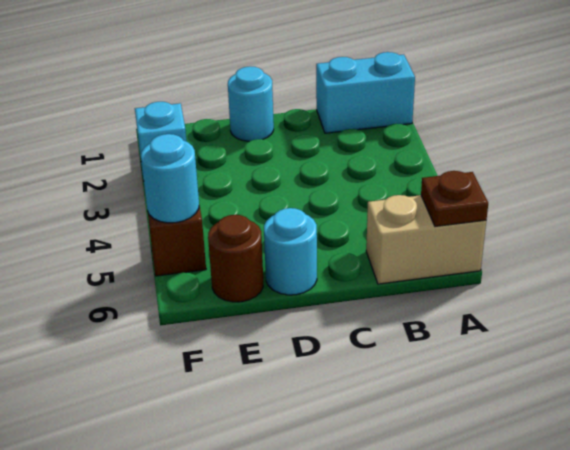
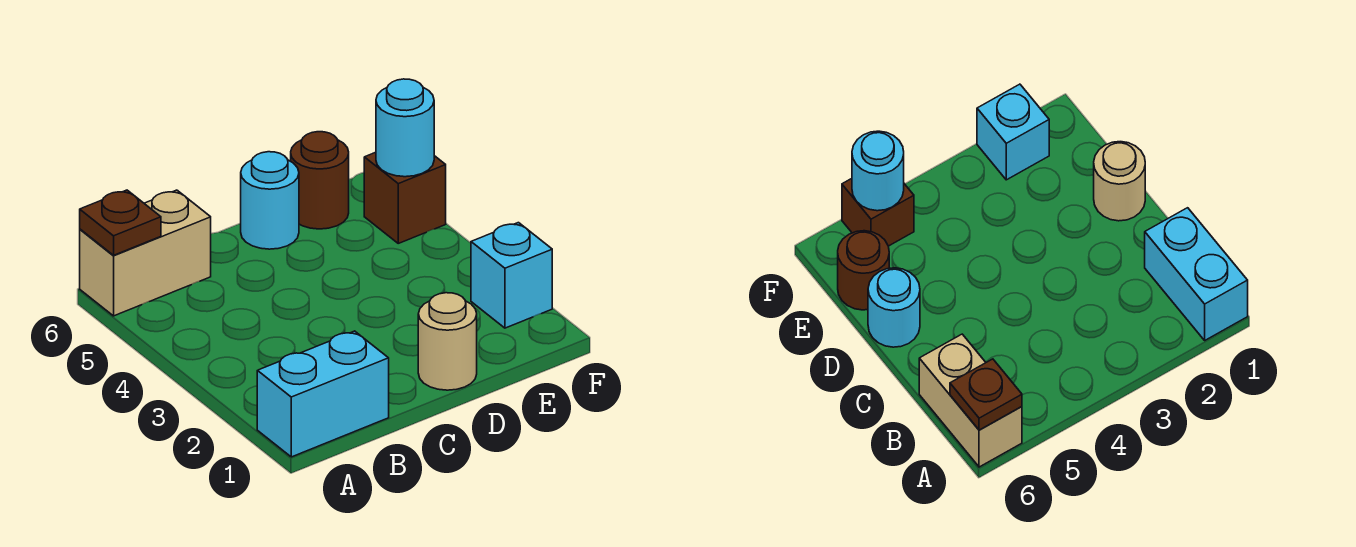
cyan 1x1 round brick [228,66,274,141] -> tan 1x1 round brick [418,293,477,390]

